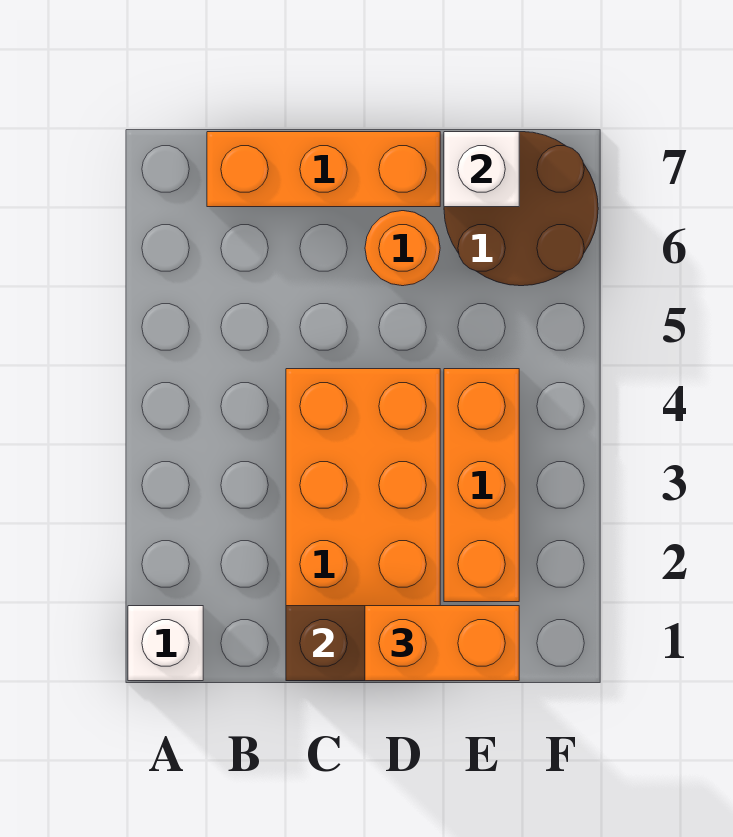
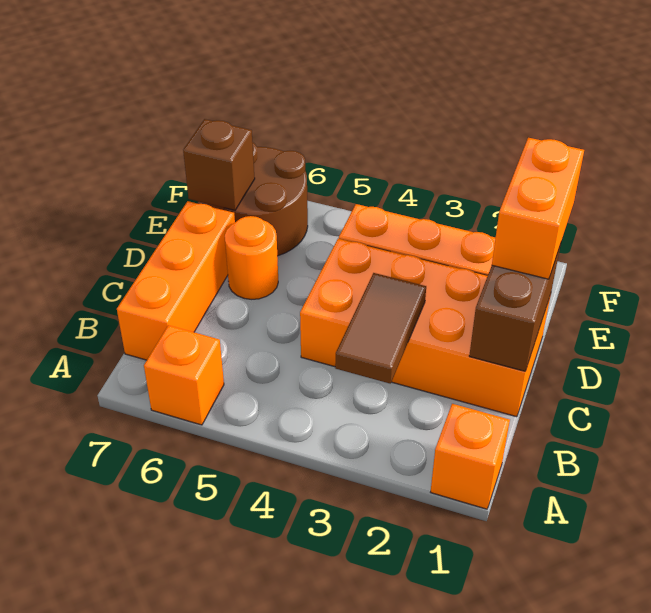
white 1x1 brick [128,606,203,681] -> orange 1x1 brick [431,404,510,509]
none -> orange 1x1 brick [144,325,224,425]
none -> brown 1x2 tile [335,273,426,384]
white 1x1 brick [444,132,519,207] -> brown 1x1 brick [183,119,255,210]

